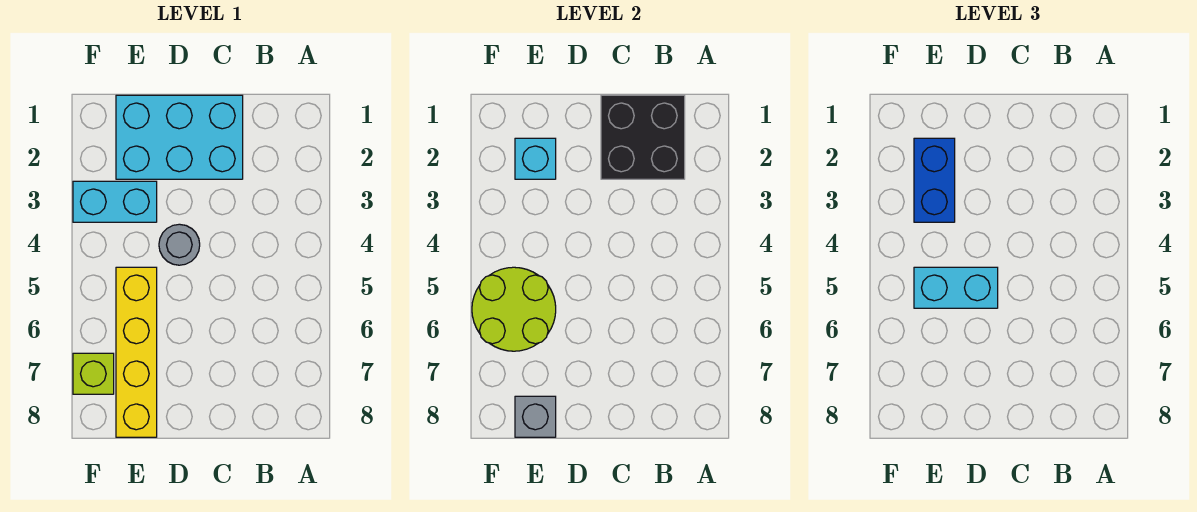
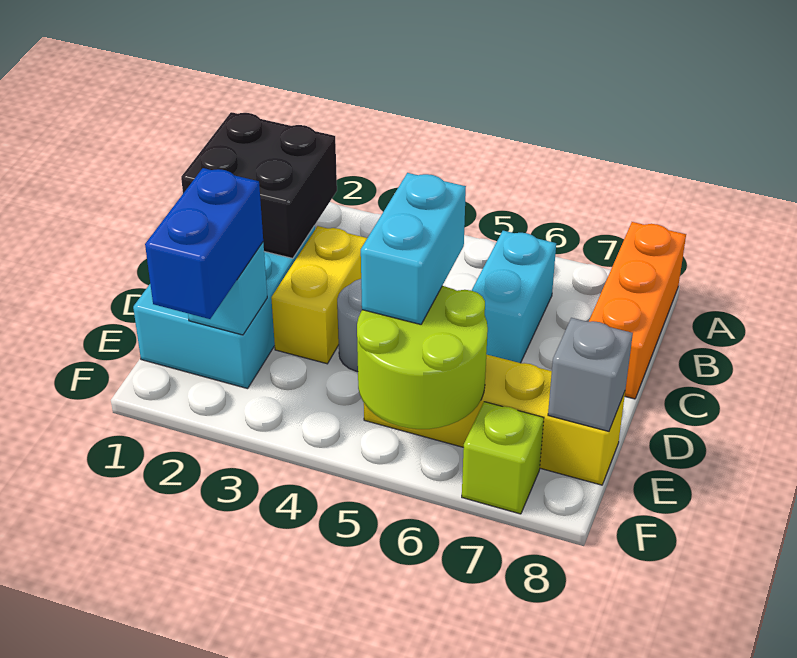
none -> orange 1x3 brick [589,222,686,399]
none -> yellow 1x2 brick [271,226,367,364]
blue 1x2 brick [914,138,955,222] -> blue 1x2 brick turned to [145,168,263,319]
cyan 1x2 brick [73,181,157,222] -> cyan 1x2 brick moved to [472,231,556,363]

